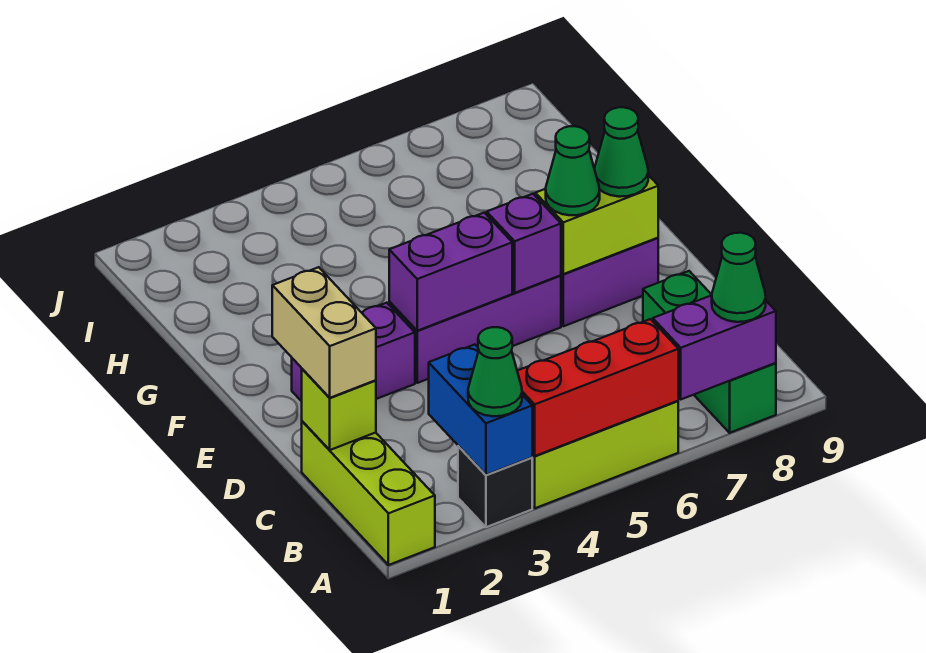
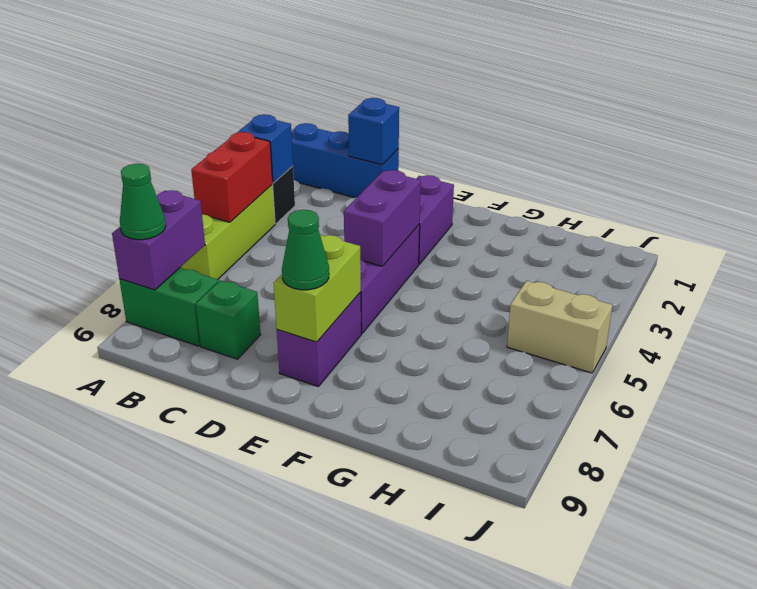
lime 1x3 brick [302,421,435,565] -> blue 1x3 brick [291,123,399,198]
blue 1x2 brick [429,344,532,475] -> blue 1x1 brick [238,114,293,183]
green 1x1 cone [468,327,522,416] -> none
red 1x3 brick [517,319,678,456] -> red 1x2 brick [191,132,273,222]
lime 1x1 brick [302,369,376,450] -> blue 1x1 brick [348,98,399,165]
tan 1x2 brick [272,267,376,398] -> tan 1x2 brick moved to [507,281,612,373]
purple 1x1 brick [487,194,561,293] -> none
green 1x1 cone [545,126,600,215] -> none

